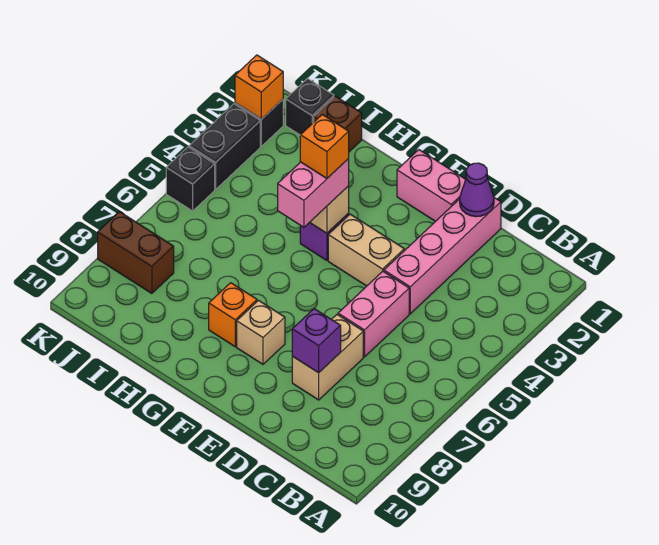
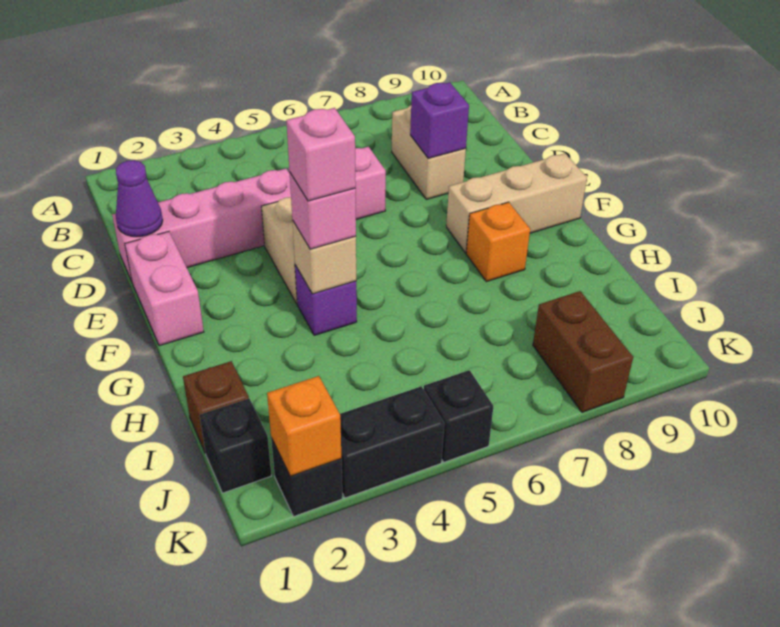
tan 1x2 brick [292,315,363,400] -> tan 1x2 brick turned to [392,105,466,199]
tan 1x1 brick [237,301,285,364] -> tan 1x3 brick [446,154,587,253]
pink 1x2 brick [278,159,349,227] -> pink 1x1 brick [290,173,356,249]
orange 1x1 brick [300,114,349,178] -> pink 1x1 brick [286,108,356,201]

